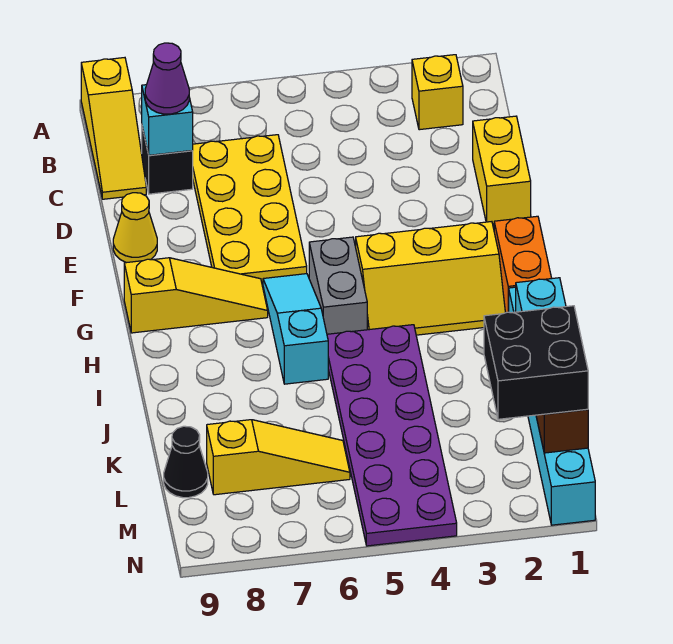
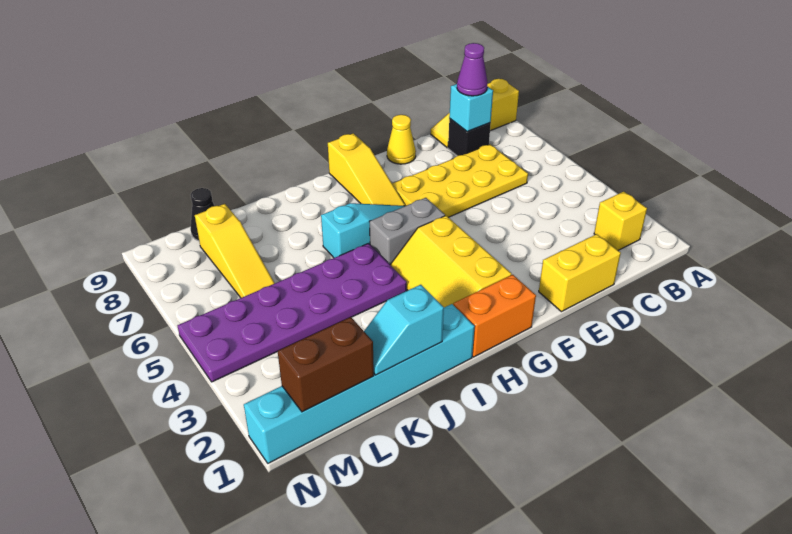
black 2x2 brick [484,306,588,419] -> none

